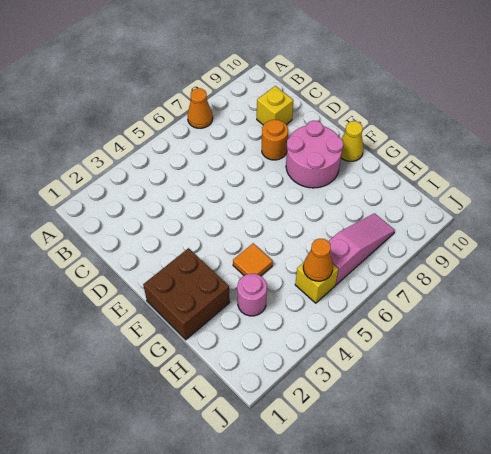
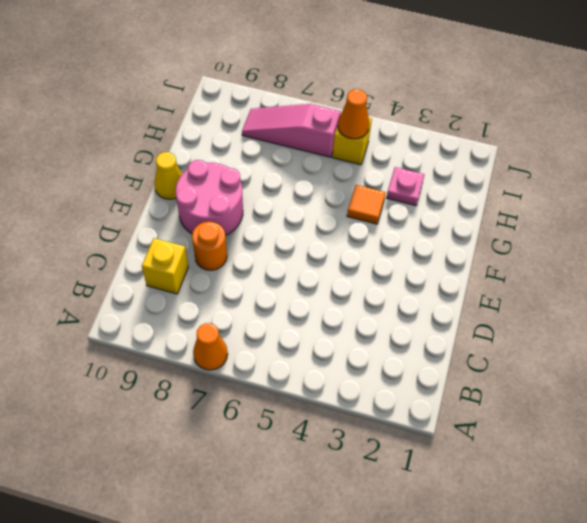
brown 2x2 brick [143,248,230,340] -> none
pink 1x1 round brick [237,274,267,316] -> pink 1x1 plate [387,167,425,206]

